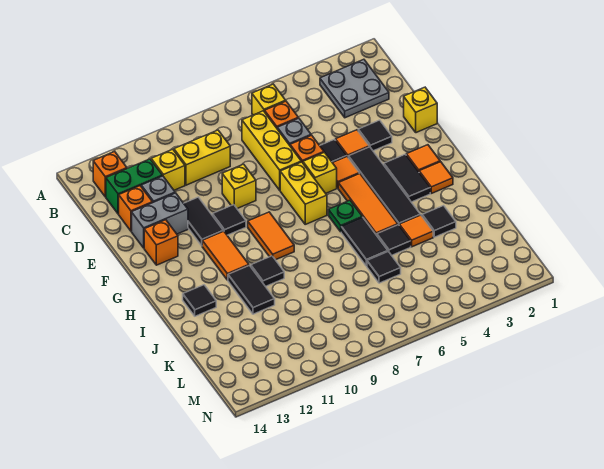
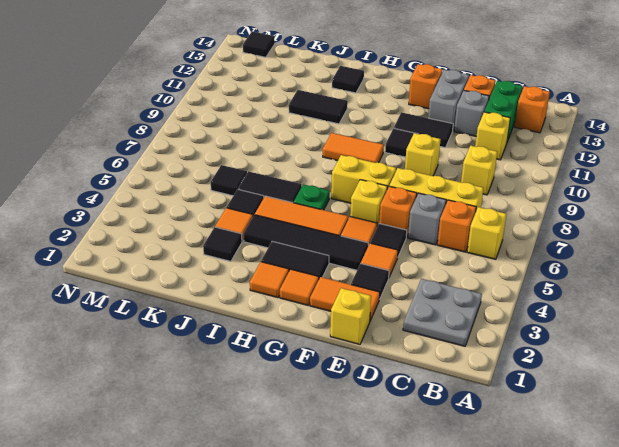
yellow 1x2 brick [174,130,230,185] -> yellow 1x1 brick [461,146,497,195]
orange 1x2 tile [202,231,249,280] -> orange 1x2 tile moved to [310,277,380,321]
black 1x1 tile [251,256,284,286] -> black 1x1 tile moved to [243,31,275,57]

